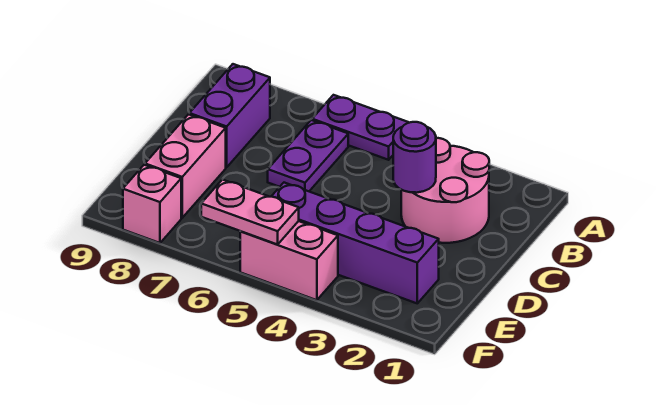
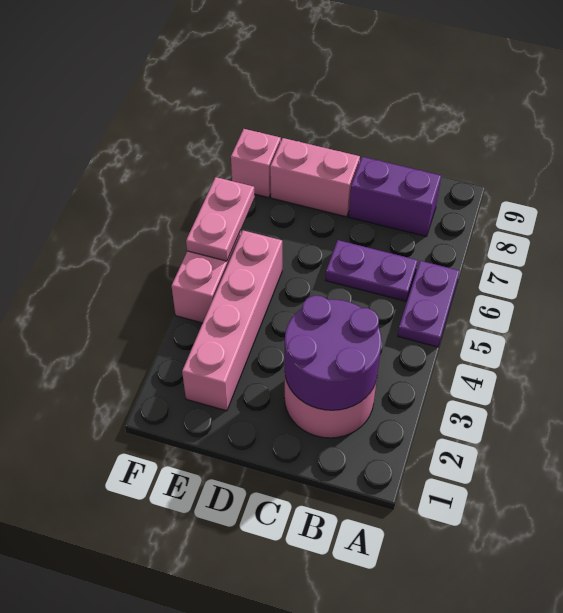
purple 1x1 round brick [393,122,436,193] -> purple 2x2 round brick [285,296,381,410]
purple 1x4 brick [271,183,439,303] -> pink 1x4 brick [182,231,282,411]

